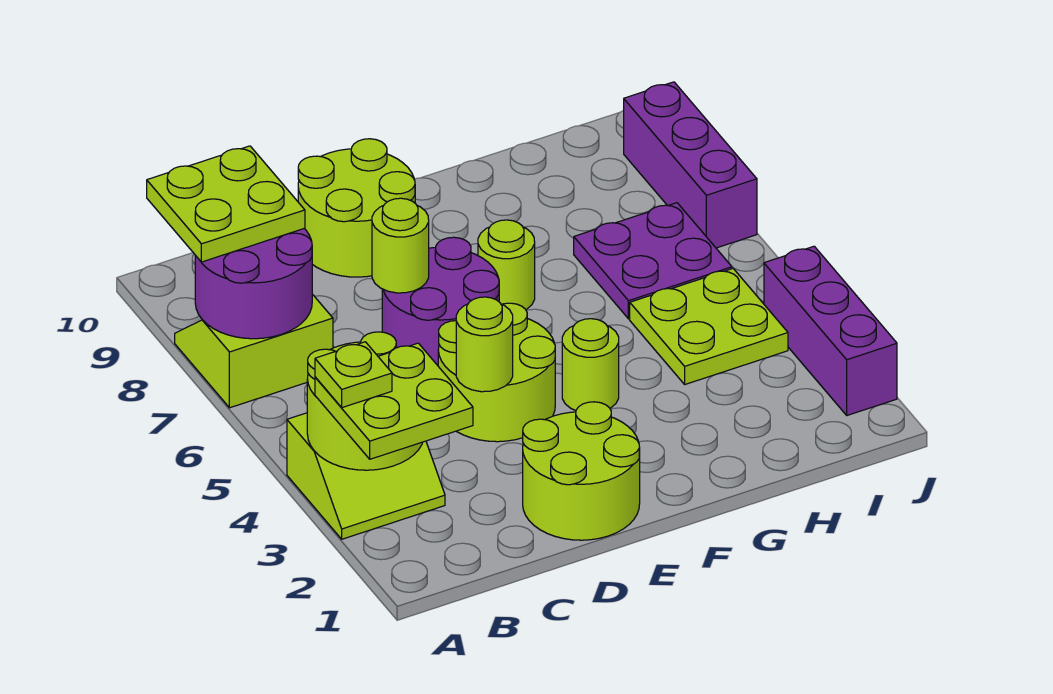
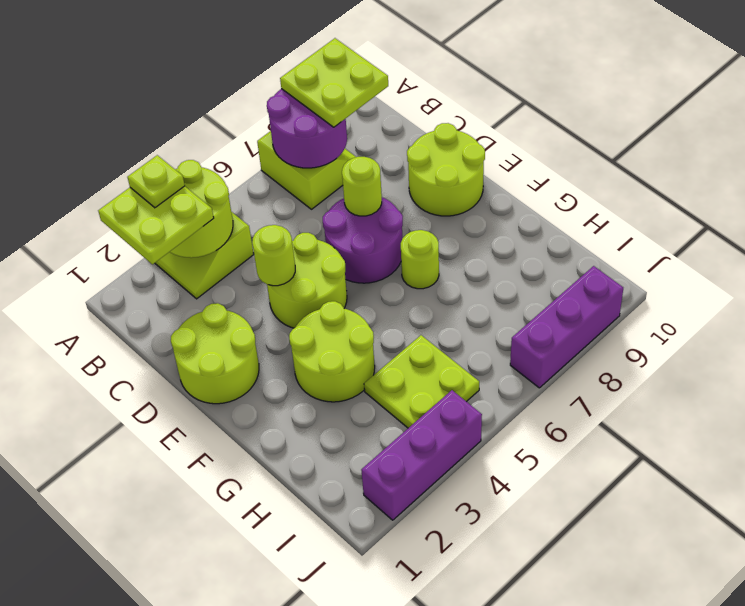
lime 1x1 round brick [562,319,619,410] -> lime 2x2 round brick [289,301,375,402]
purple 2x2 plate [574,203,732,319] -> none

